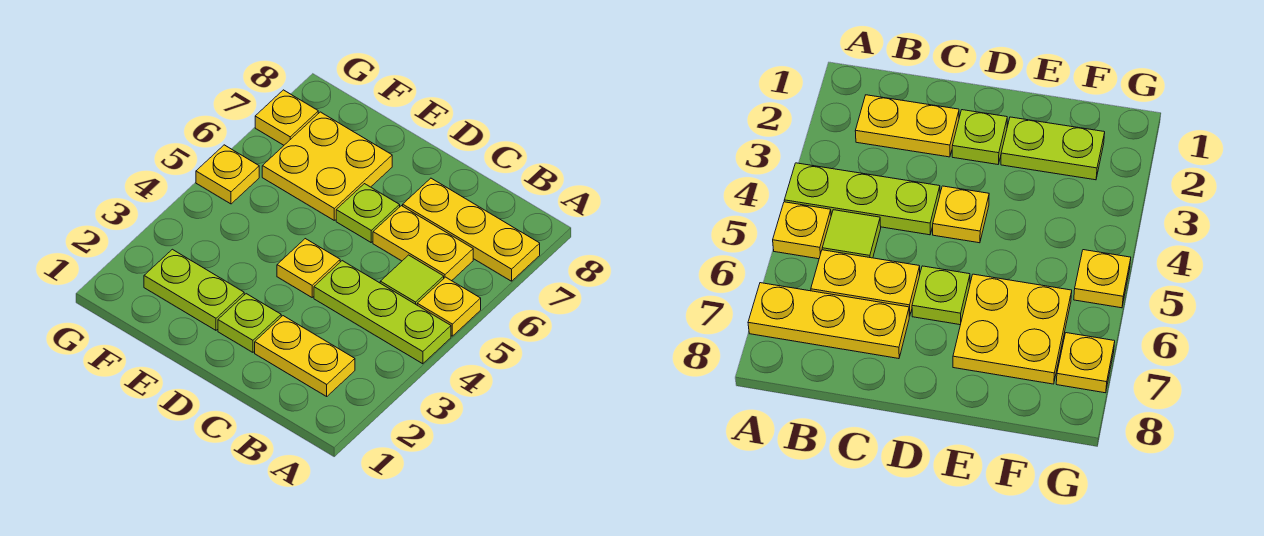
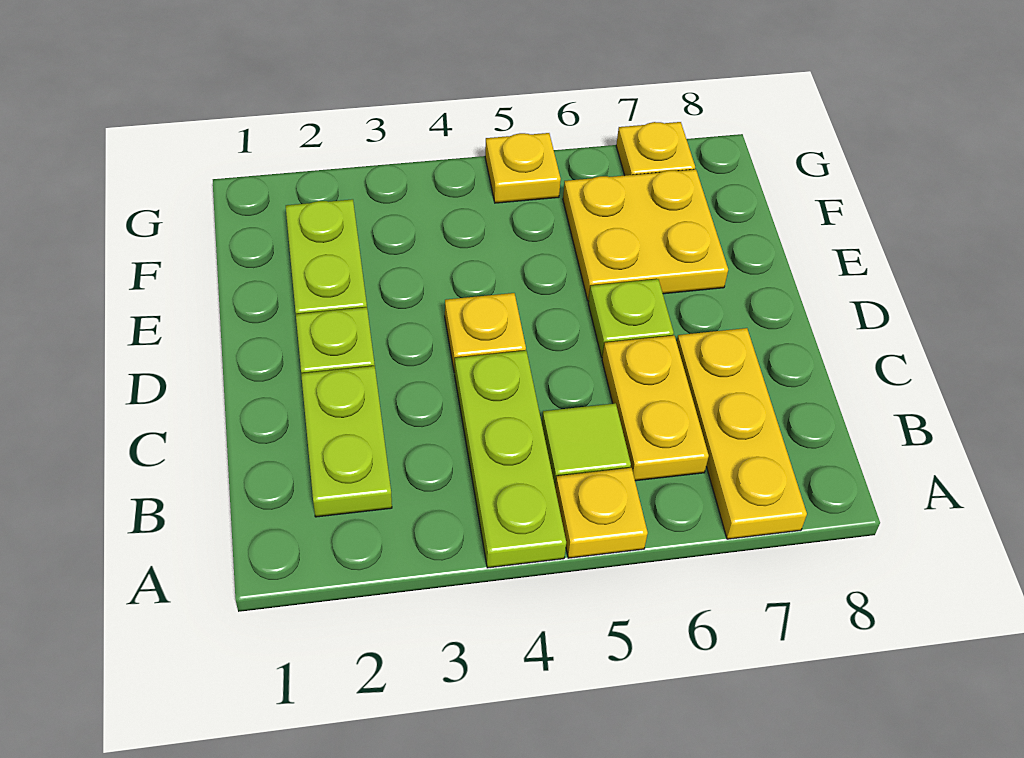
yellow 1x2 plate [255,316,355,396] -> lime 1x2 plate [301,366,392,517]

